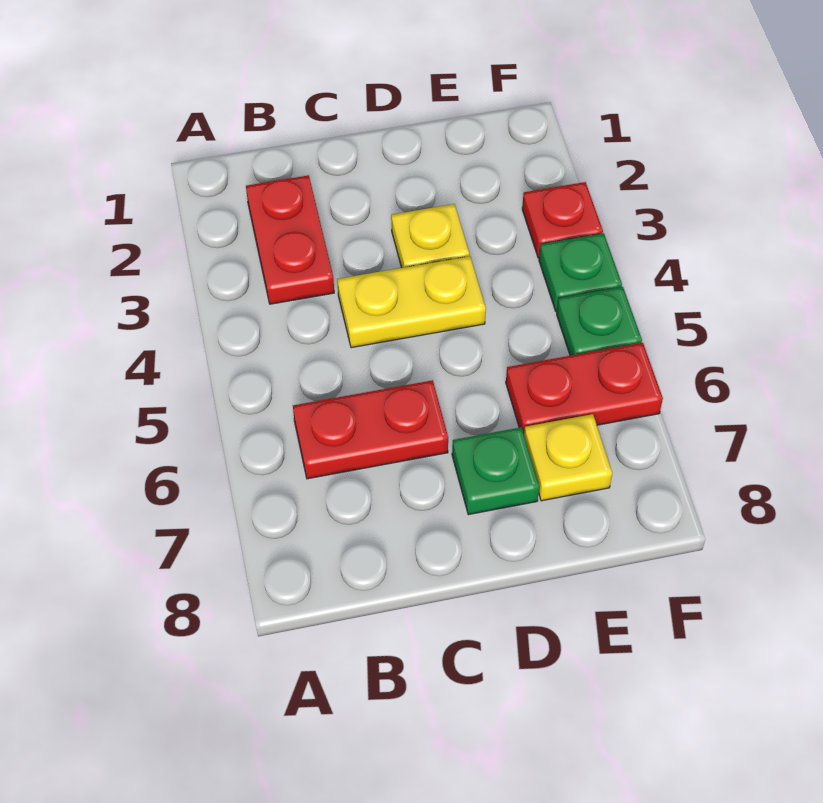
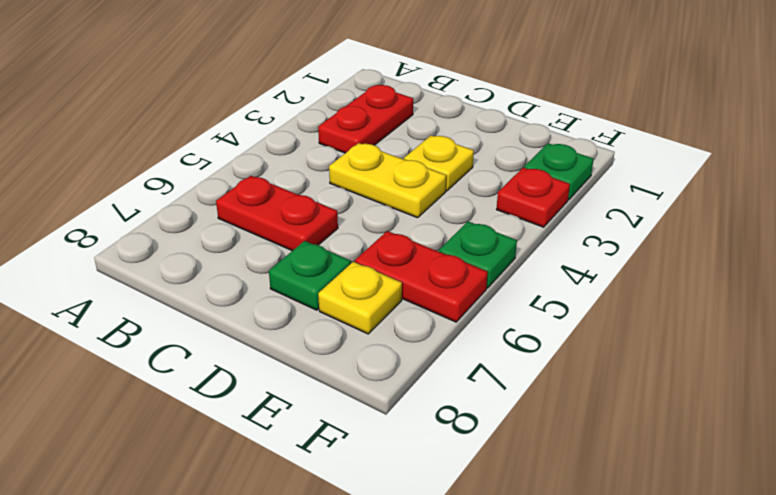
green 1x1 plate [539,233,622,312] -> green 1x1 plate moved to [524,143,594,200]

